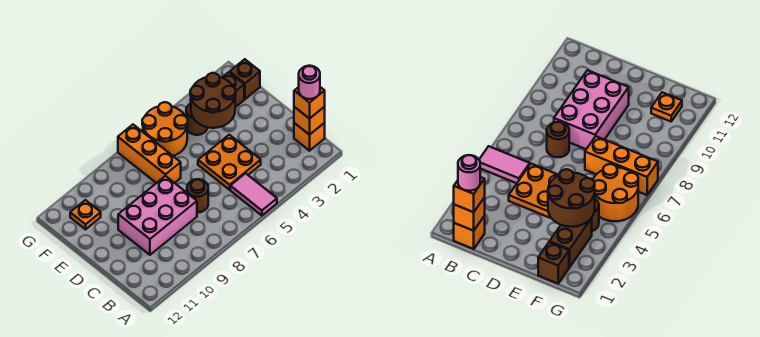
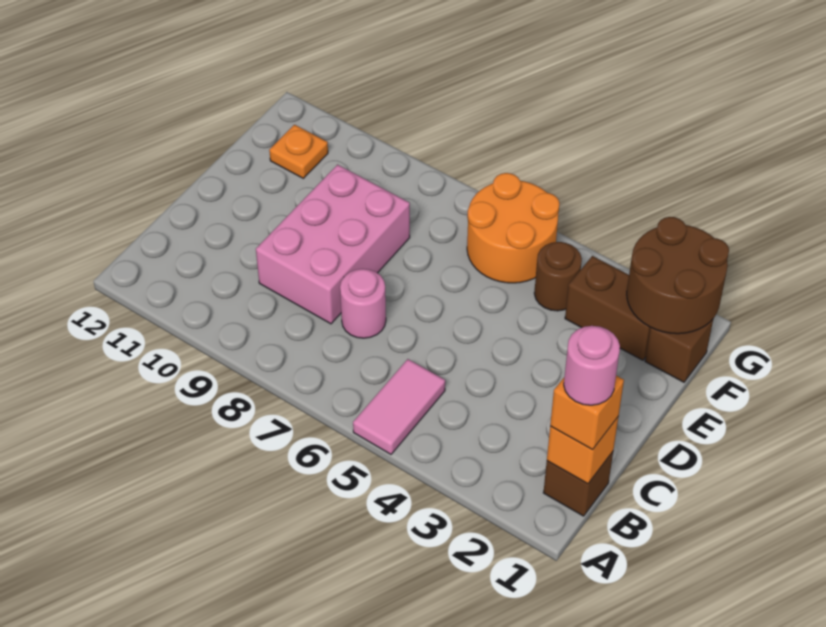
orange 1x1 brick [294,123,325,151] -> brown 1x1 brick [543,452,613,516]
orange 2x2 plate [198,135,261,190] -> none
brown 1x1 round brick [187,179,208,212] -> pink 1x1 round brick [340,269,386,338]
pink 2x3 brick [118,176,197,255] -> pink 2x3 brick turned to [256,165,410,324]
brown 2x2 round brick [190,73,236,128] -> brown 2x2 round brick moved to [627,217,729,334]
orange 1x3 brick [118,125,181,183] -> none

